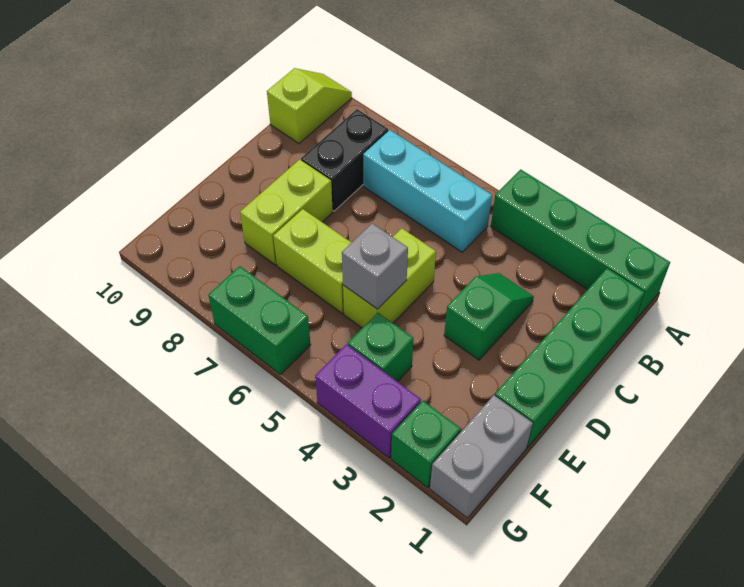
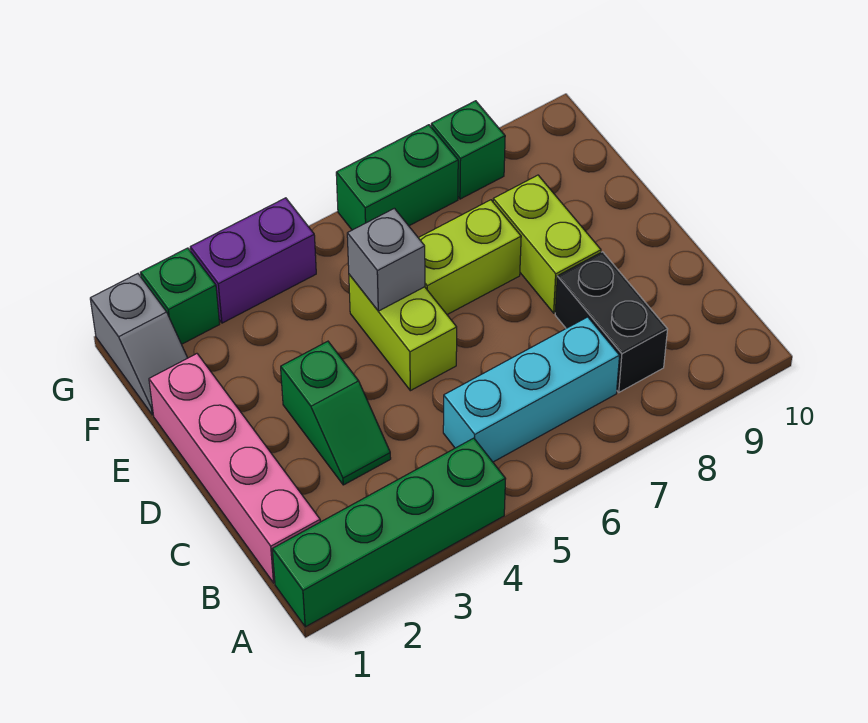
lime 1x2 slope [267,68,352,144] -> none
green 1x4 brick [495,268,645,448] -> pink 1x4 brick [149,354,320,583]
grey 1x2 brick [430,395,533,518] -> grey 1x2 slope [90,274,187,415]
green 1x1 brick [348,313,414,382] -> green 1x1 brick moved to [431,101,505,199]

